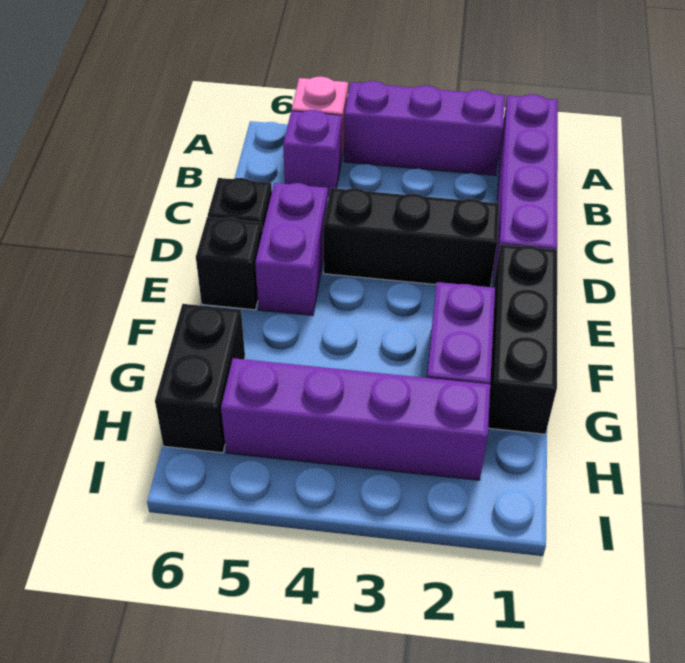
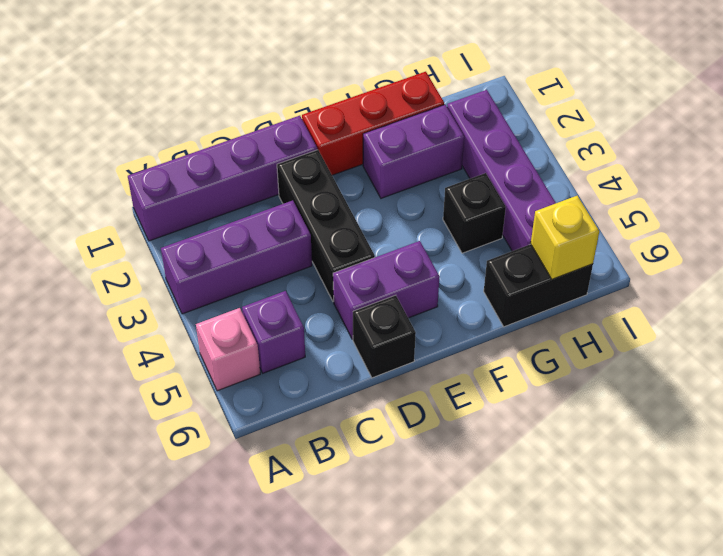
purple 1x3 brick [344,81,505,176] -> purple 1x3 brick turned to [161,200,312,314]
black 1x3 brick [488,244,557,434] -> red 1x3 brick [302,72,444,175]
black 1x1 brick [196,217,263,310] -> black 1x1 brick moved to [443,173,506,253]
none -> yellow 1x1 brick [531,196,599,279]

